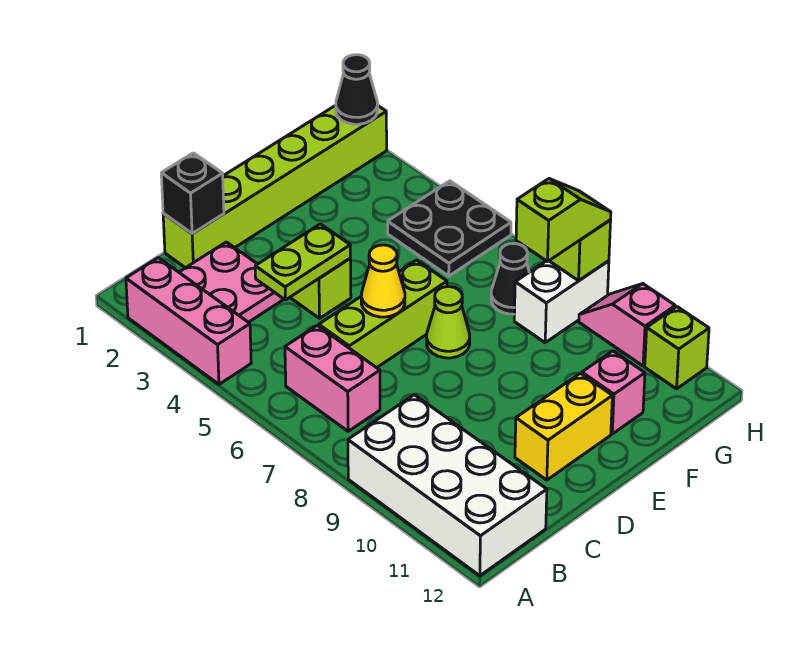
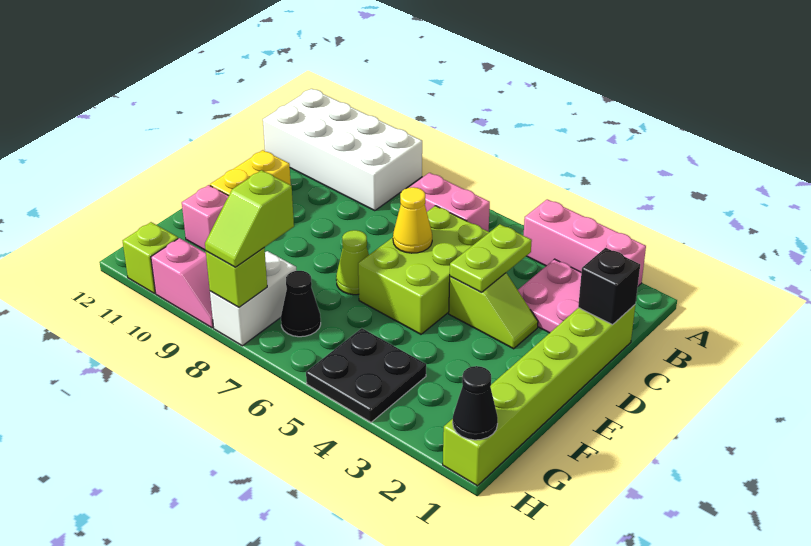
lime 1x3 brick [319,260,447,368] -> lime 2x3 brick [358,206,489,334]

